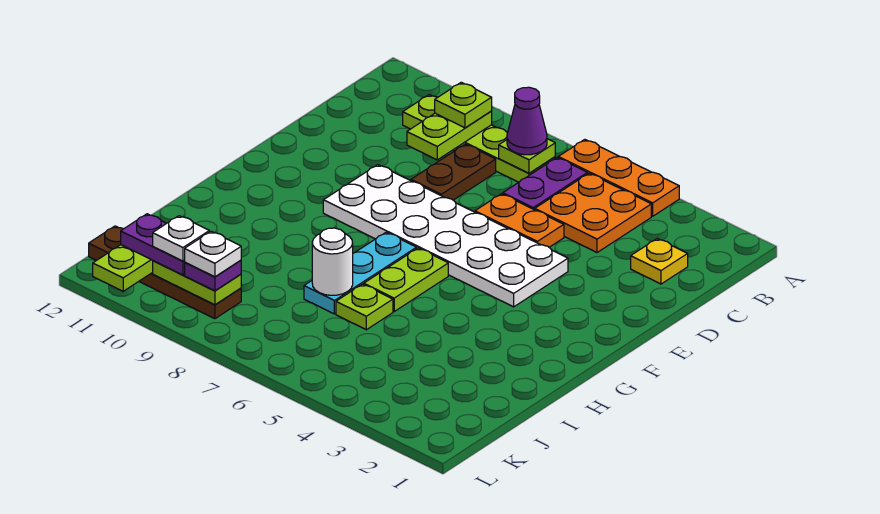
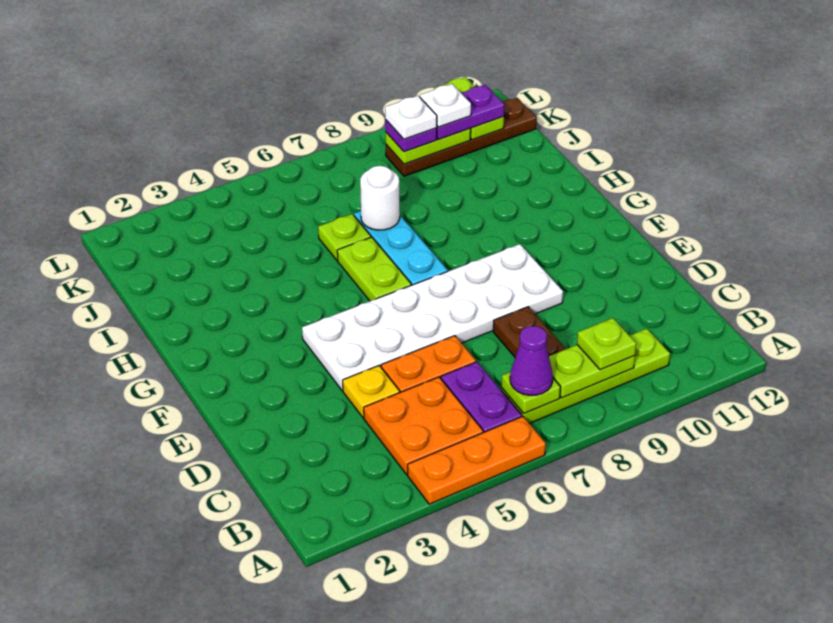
lime 1x2 plate [407,111,492,160] -> lime 1x2 plate turned to [549,345,635,398]
yellow 1x1 plate [631,239,688,284] -> yellow 1x1 plate moved to [343,366,400,418]

